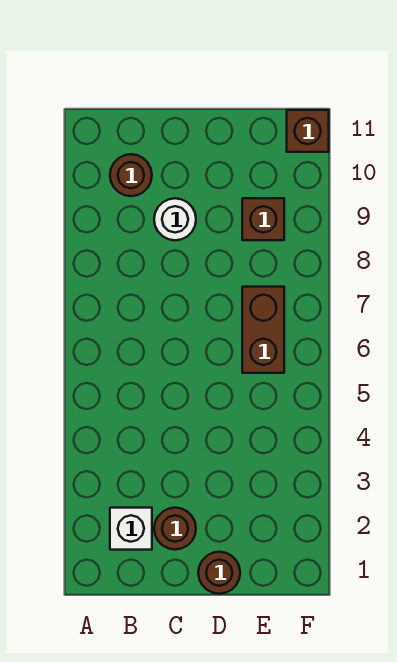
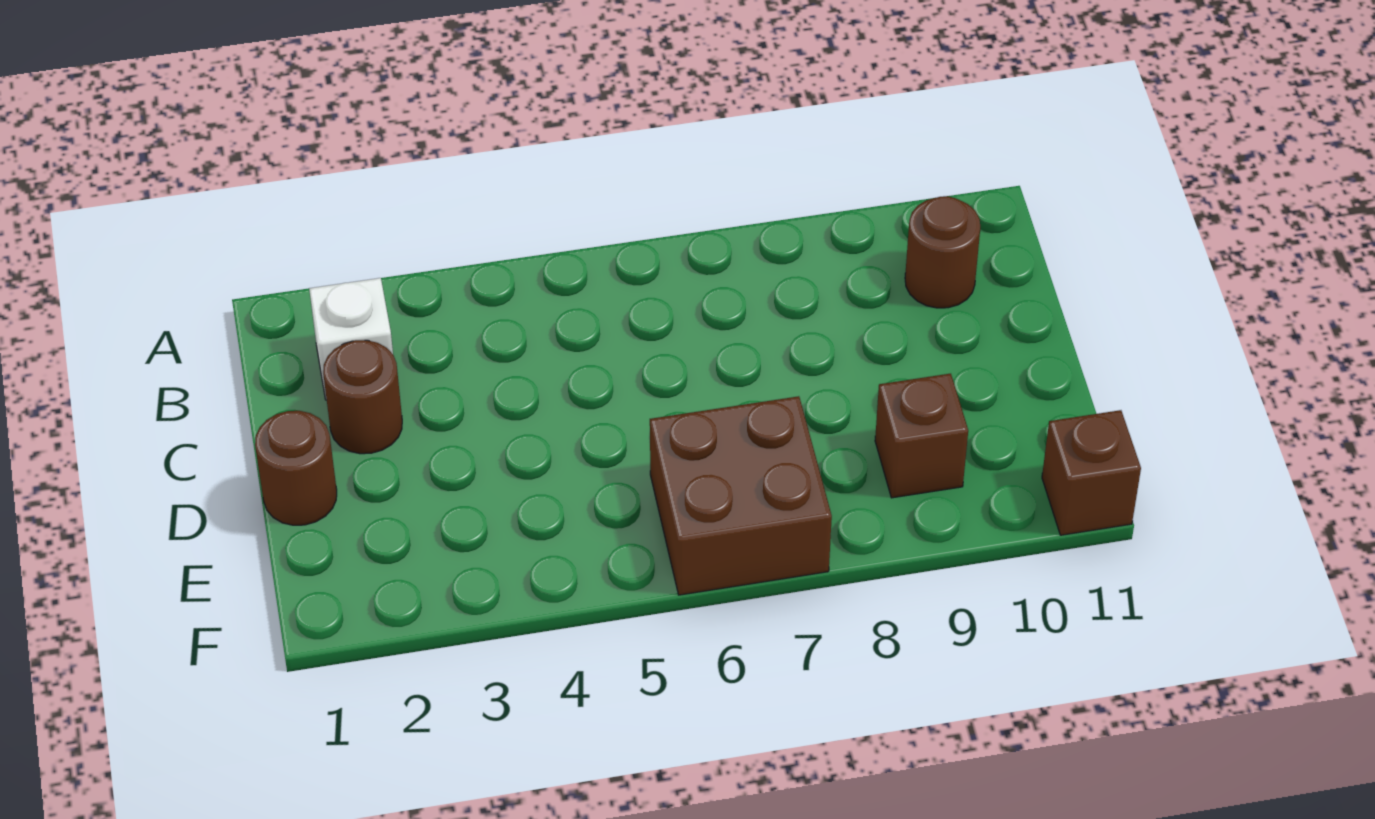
white 1x1 round brick [154,198,196,240] -> none
brown 1x2 brick [242,287,284,373] -> brown 2x2 brick [650,396,832,595]

